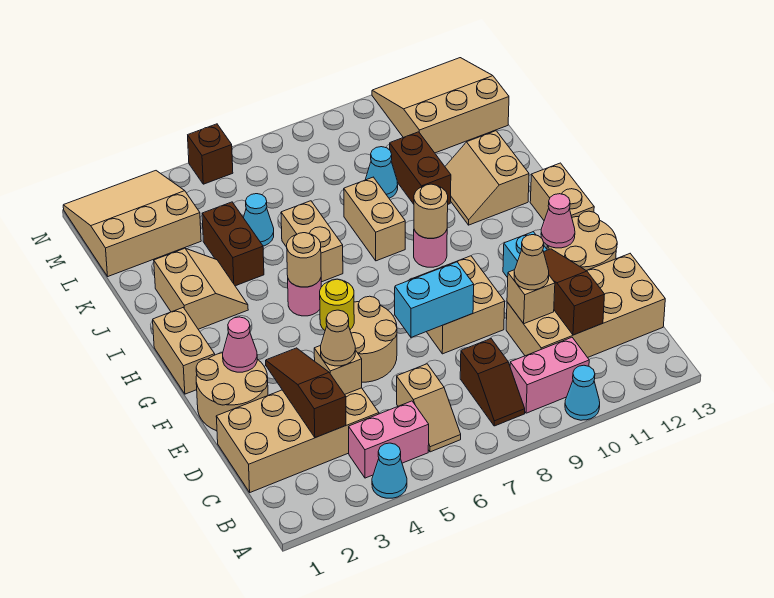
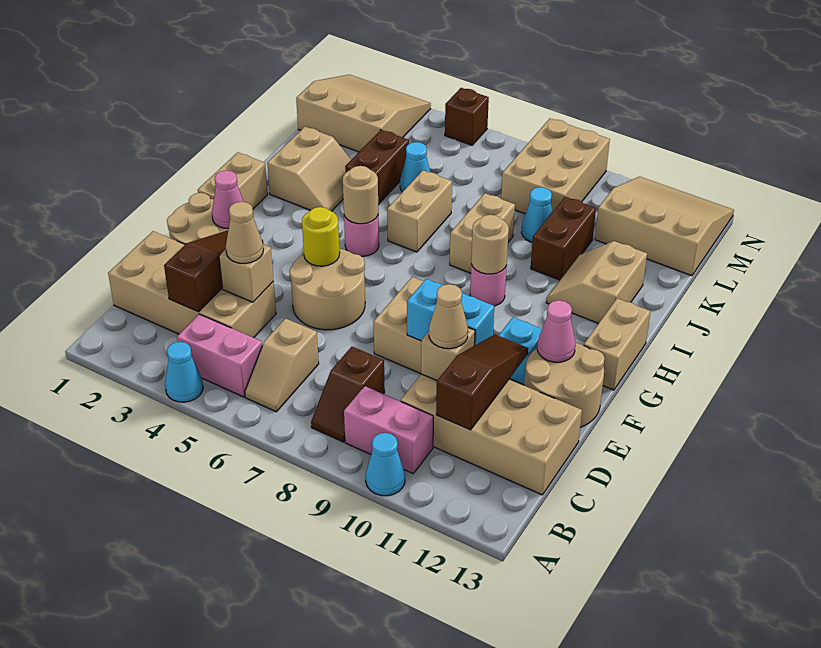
cyan 1x2 brick [395,262,474,337] -> cyan 1x2 brick moved to [407,279,494,346]
none -> tan 2x3 brick [501,118,610,214]

